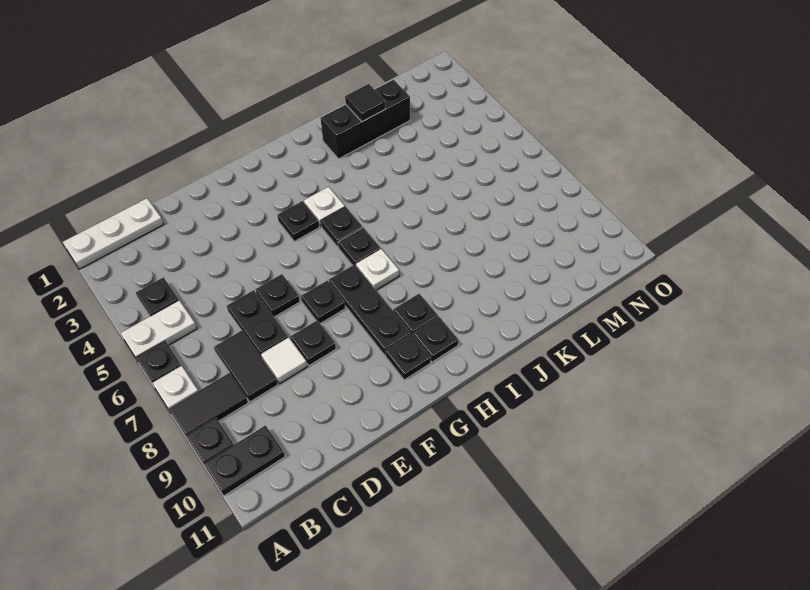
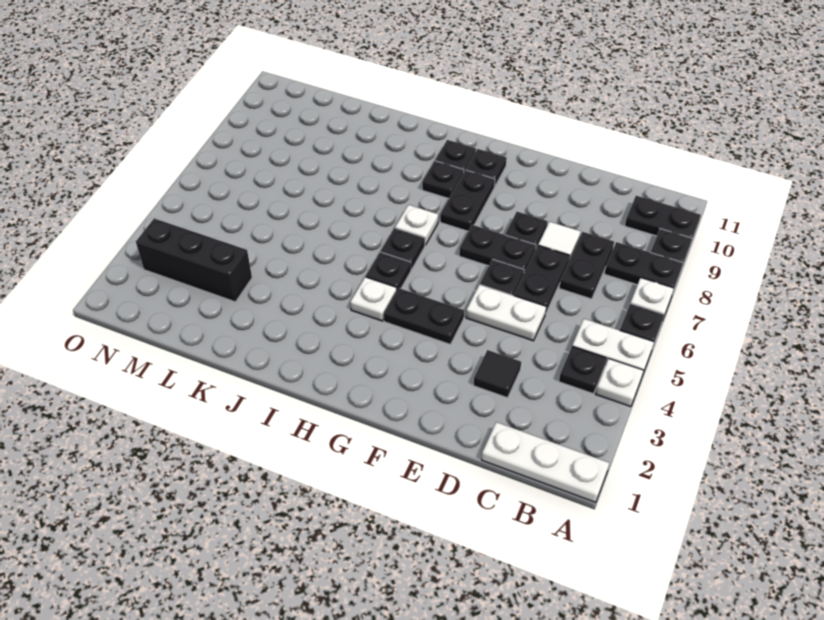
none -> white 1x1 plate [596,359,644,407]
black 1x2 tile [169,373,248,438] -> black 1x2 plate [604,242,683,291]
black 1x2 tile [214,330,278,402] -> black 1x2 plate [559,232,614,299]
none -> white 1x2 plate [466,285,546,341]
black 1x1 plate [301,281,345,324] -> black 1x2 plate [459,225,536,272]
black 1x1 plate [277,201,319,242] -> black 1x2 plate [384,288,464,344]
black 1x3 plate [329,265,411,355] -> black 1x2 plate [440,170,495,231]
black 1x3 brick [320,80,410,159] -> black 1x3 brick moved to [136,218,252,302]
black 1x1 tile [345,84,385,122] -> black 1x1 tile moved to [473,350,521,398]

